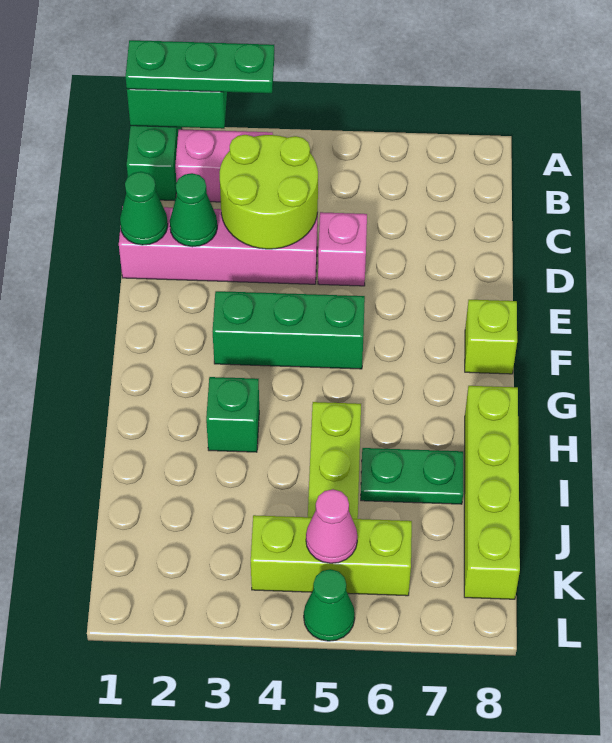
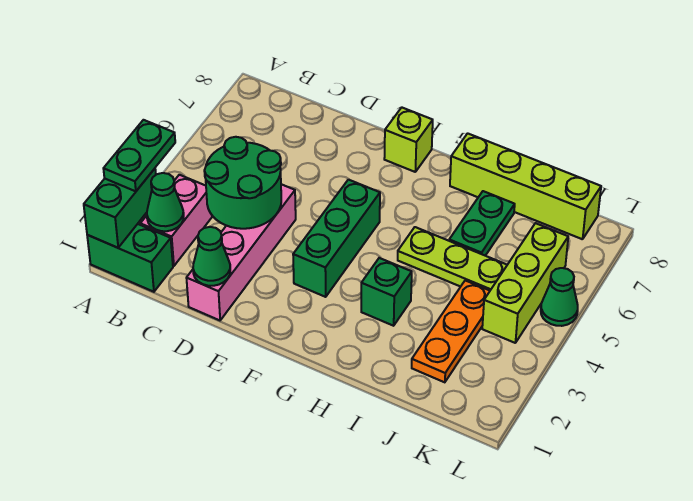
green 1x3 plate [126,40,274,93] -> green 1x2 plate [103,120,175,191]
lime 2x2 round brick [220,135,318,249] -> green 2x2 round brick [204,137,281,229]
green 1x1 cone [170,173,217,247] -> green 1x1 cone moved to [147,173,184,231]
pink 1x1 brick [318,212,367,286] -> none
none -> orange 1x3 plate [412,280,490,382]
pink 1x1 cone [306,489,358,563] -> none

